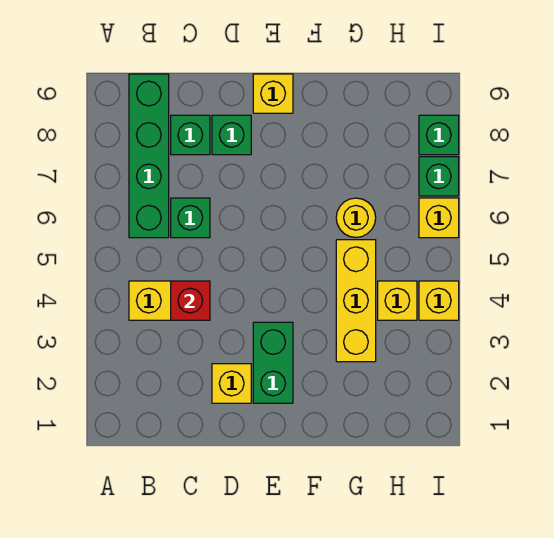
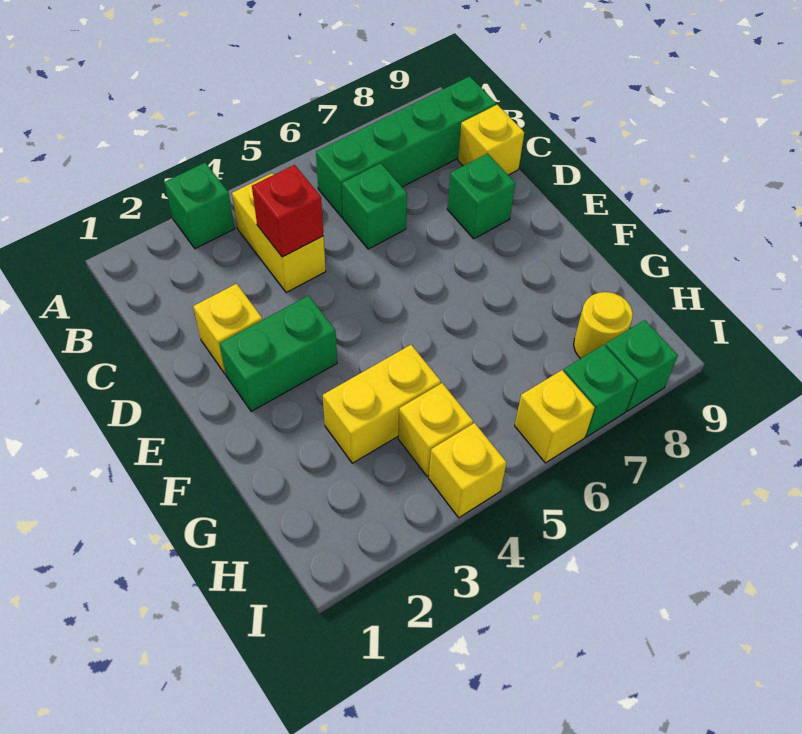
green 1x1 brick [171,115,210,155] -> green 1x1 brick moved to [164,163,235,249]
yellow 1x1 brick [253,74,293,113] -> yellow 1x1 brick moved to [458,105,524,175]
yellow 1x3 brick [336,240,376,362] -> yellow 1x2 brick [323,345,441,463]
yellow 1x1 round brick [336,198,376,237] -> yellow 1x1 round brick moved to [574,292,633,359]

